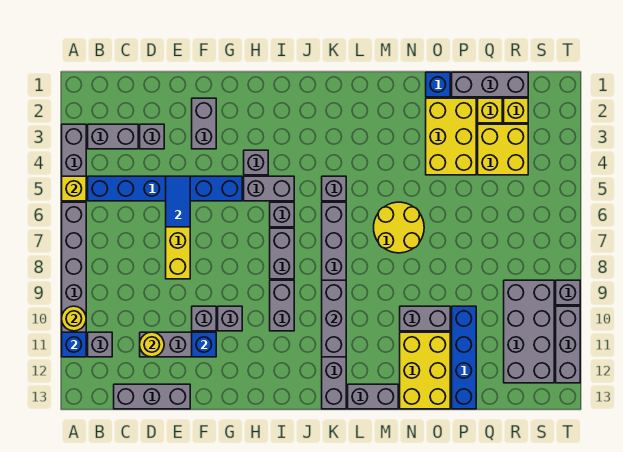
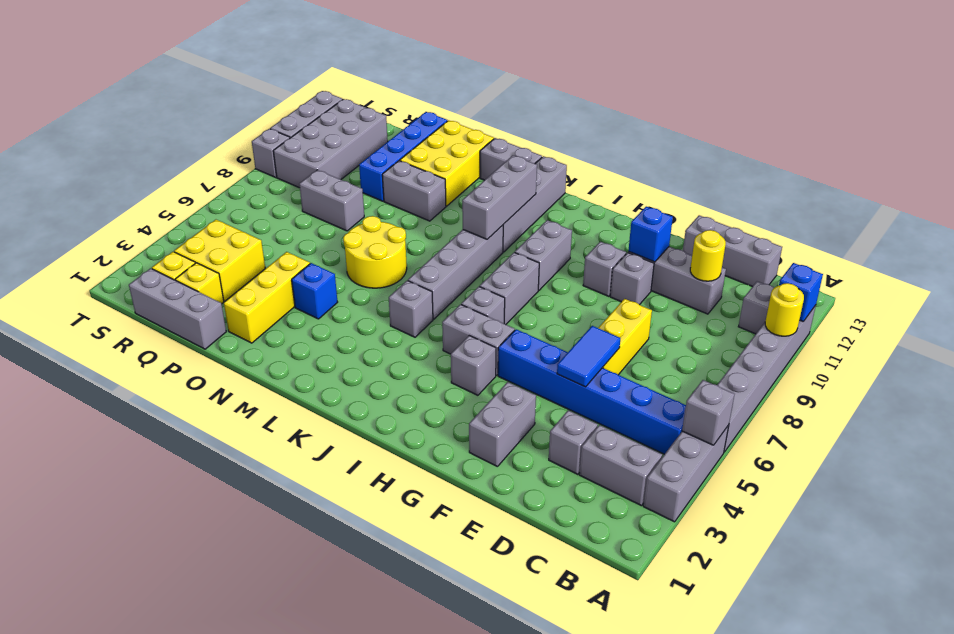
yellow 1x1 brick [62,176,86,201] -> grey 1x1 brick [682,380,735,445]
blue 1x1 brick [426,72,450,97] -> blue 1x1 brick moved to [292,263,338,319]
yellow 2x3 brick [426,98,476,175] -> yellow 1x3 brick [224,252,310,343]
none -> grey 1x2 brick [299,170,364,231]

